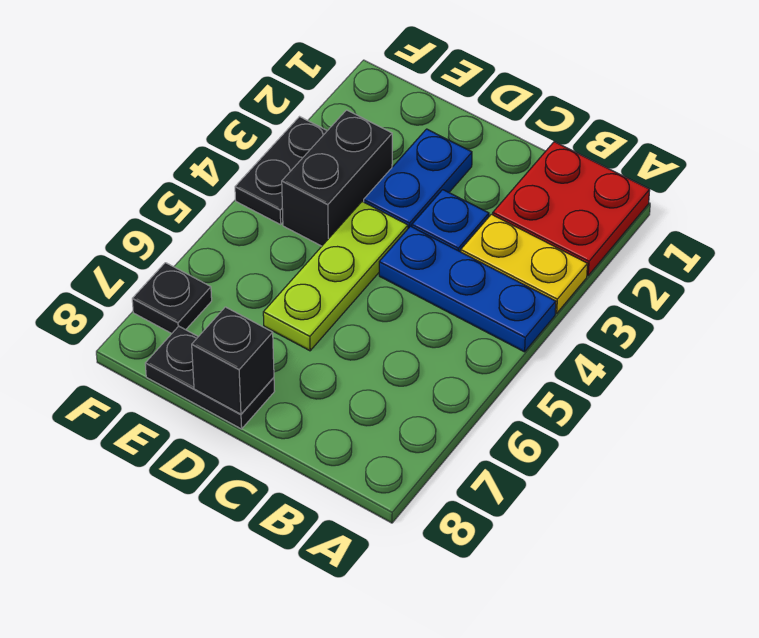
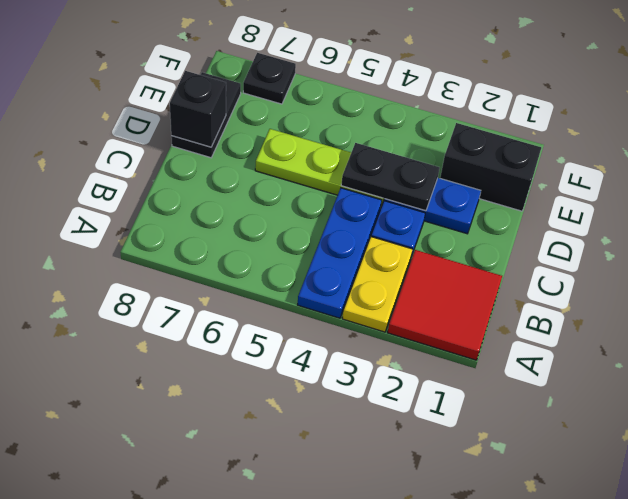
red 2x2 plate [493,142,650,276] -> red 2x2 tile [388,250,502,360]
black 1x2 brick [282,110,392,246] -> black 1x2 brick moved to [440,123,541,211]
black 1x2 plate [235,117,327,225] -> black 1x2 plate moved to [341,143,440,211]

